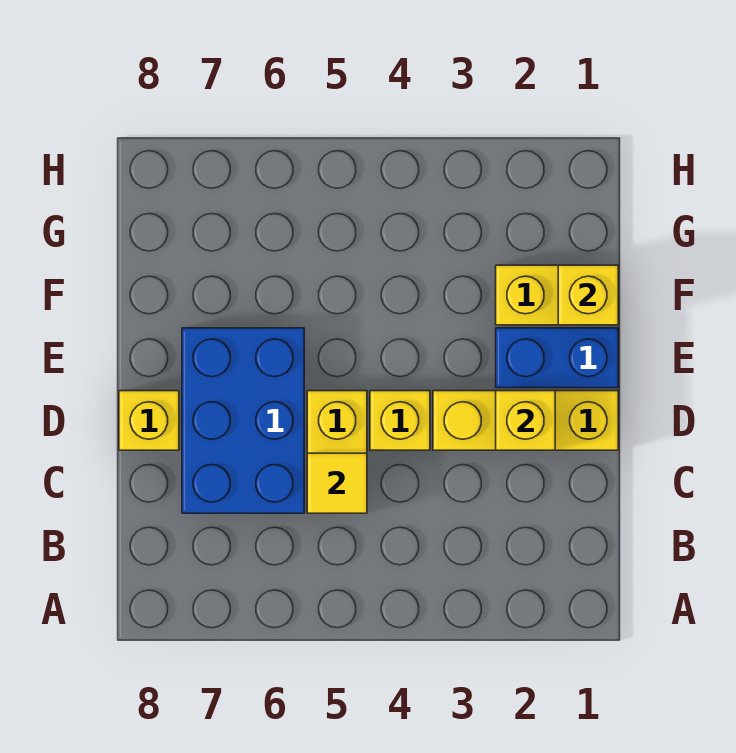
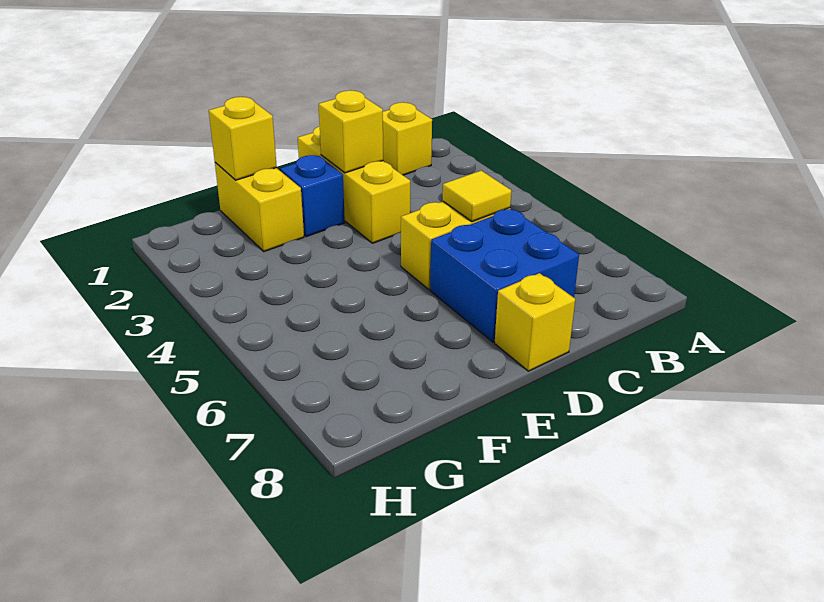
blue 2x3 brick [182,328,304,513] -> blue 2x2 brick [430,209,579,342]
yellow 1x1 brick [370,391,430,450] -> yellow 1x1 brick moved to [383,102,432,175]
blue 1x2 brick [496,328,618,388] -> blue 1x1 brick [280,155,345,237]

